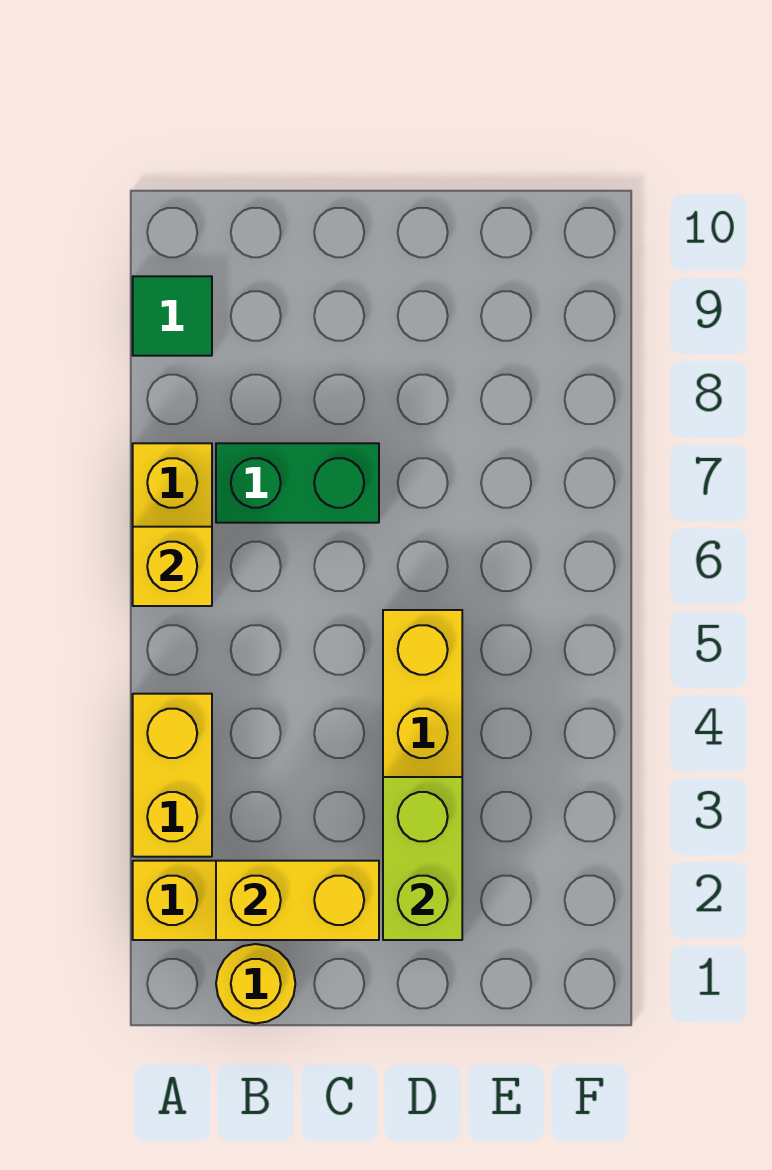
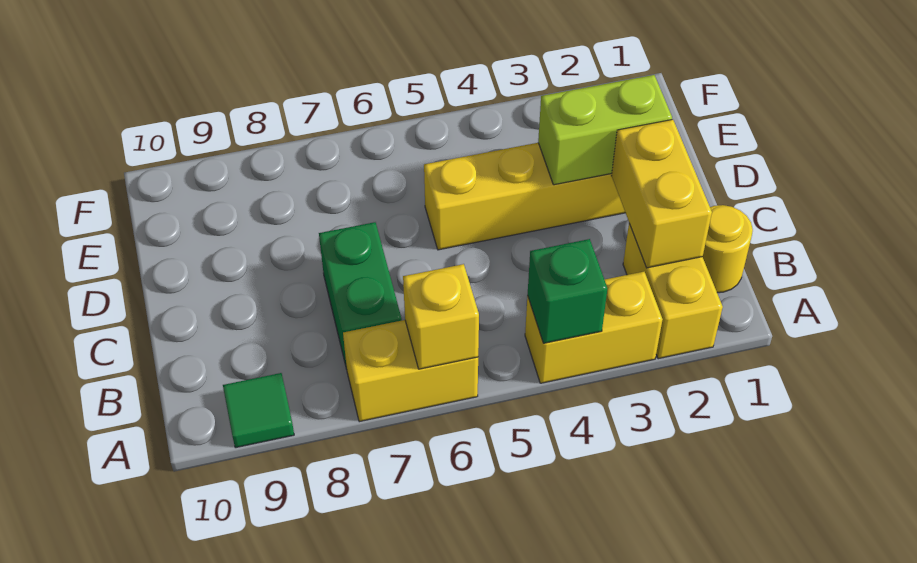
none -> green 1x1 brick [528,239,608,343]

